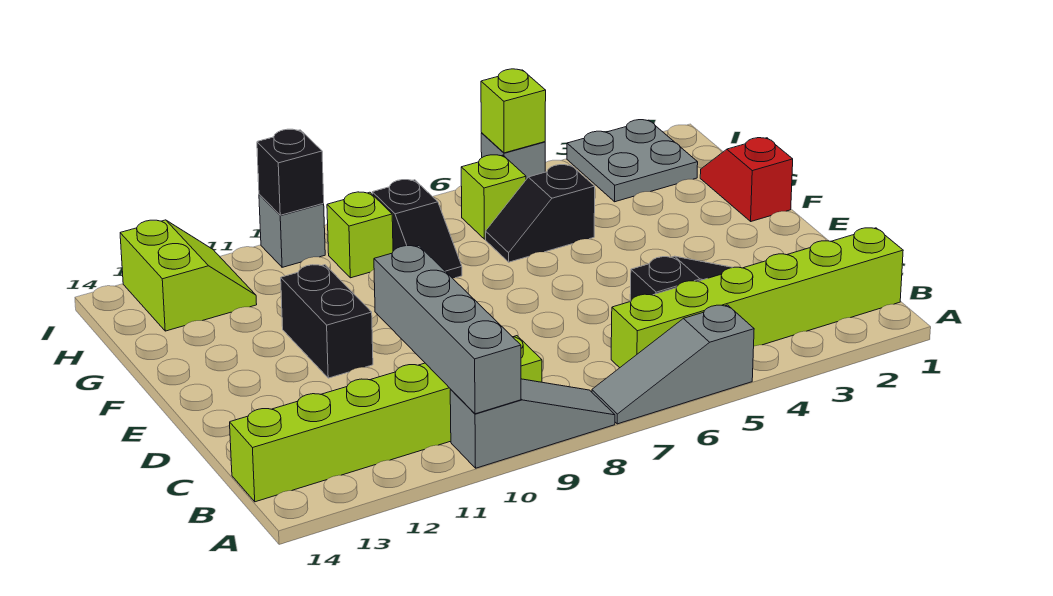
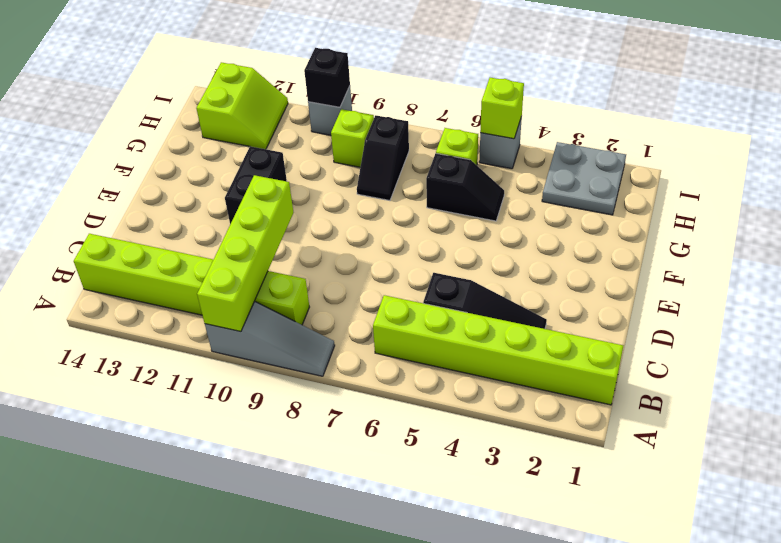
grey 1x3 slope [592,305,754,424] -> none
grey 1x4 brick [374,246,521,414] -> lime 1x4 brick [197,175,293,332]
red 1x2 slope [700,138,793,221] -> none
black 1x2 slope [486,165,595,262] -> black 1x2 slope turned to [426,153,504,221]

